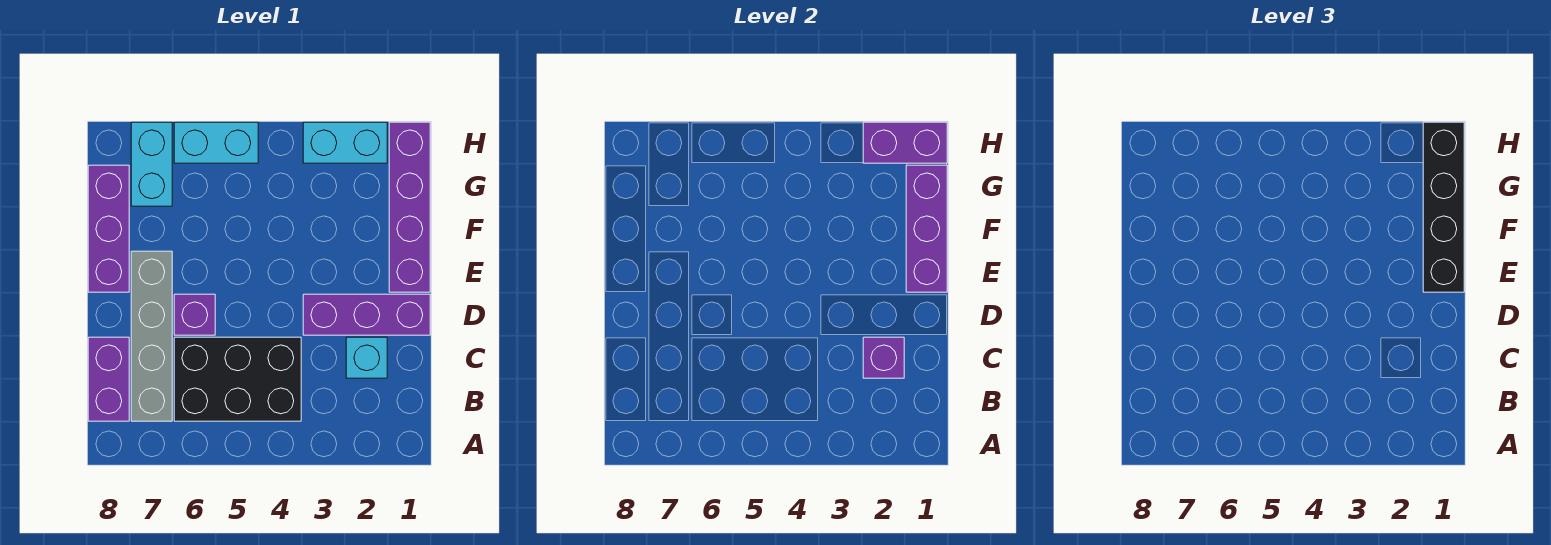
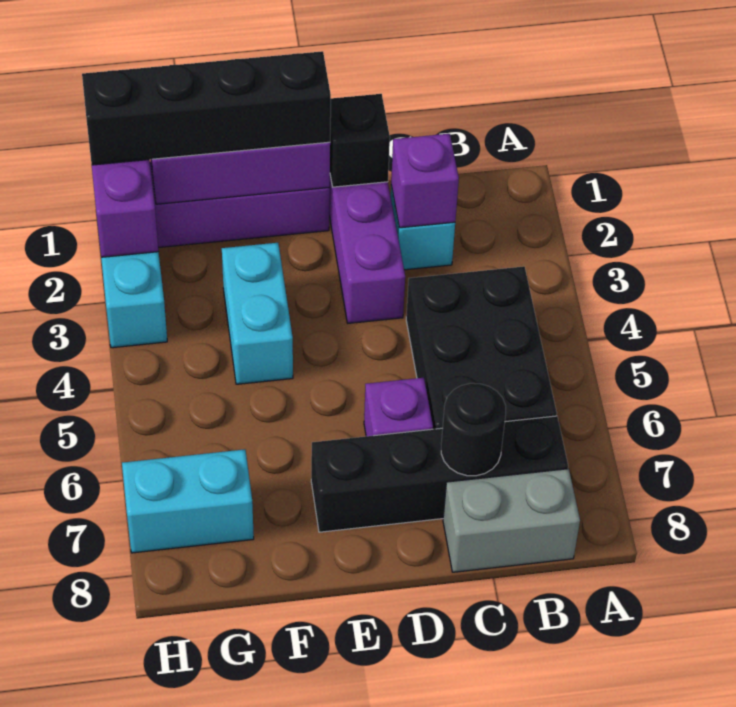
grey 1x4 brick [131,251,172,421] -> black 1x4 brick [311,416,568,532]
purple 1x2 brick [88,337,129,421] -> grey 1x2 brick [443,469,580,572]
none -> black 1x1 round brick [441,383,506,476]
none -> black 1x1 brick [330,94,390,187]
purple 1x3 brick [88,165,129,292] -> none
cyan 1x2 brick [174,122,258,163] -> cyan 1x2 brick moved to [222,243,293,384]

